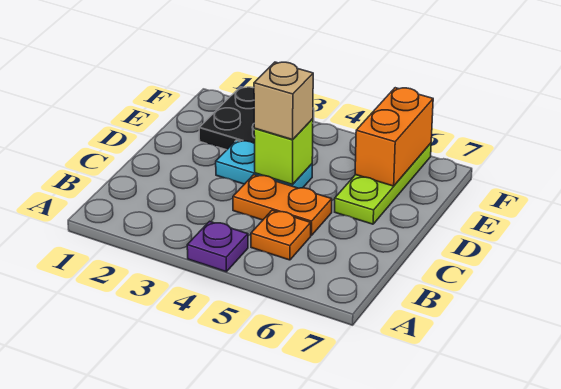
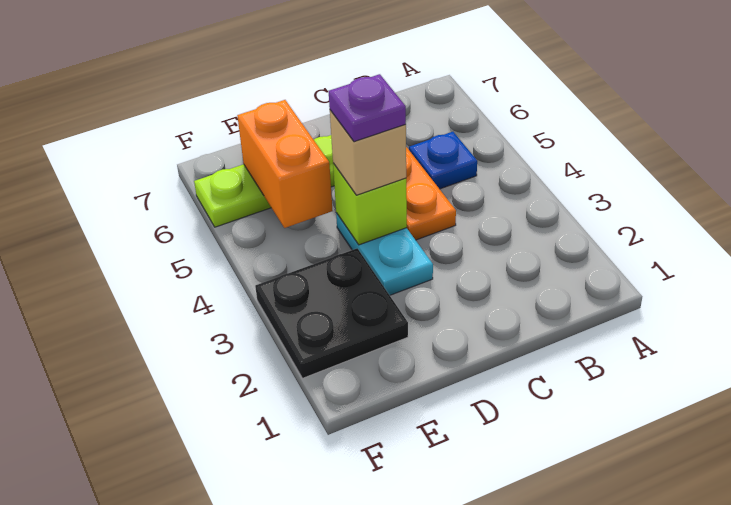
purple 1x1 plate [187,221,248,272] -> purple 1x1 plate moved to [329,74,406,142]
orange 1x1 plate [251,210,311,260] -> blue 1x1 plate [409,132,477,189]
orange 1x2 brick [355,88,433,186] -> orange 1x2 brick turned to [237,100,333,228]

